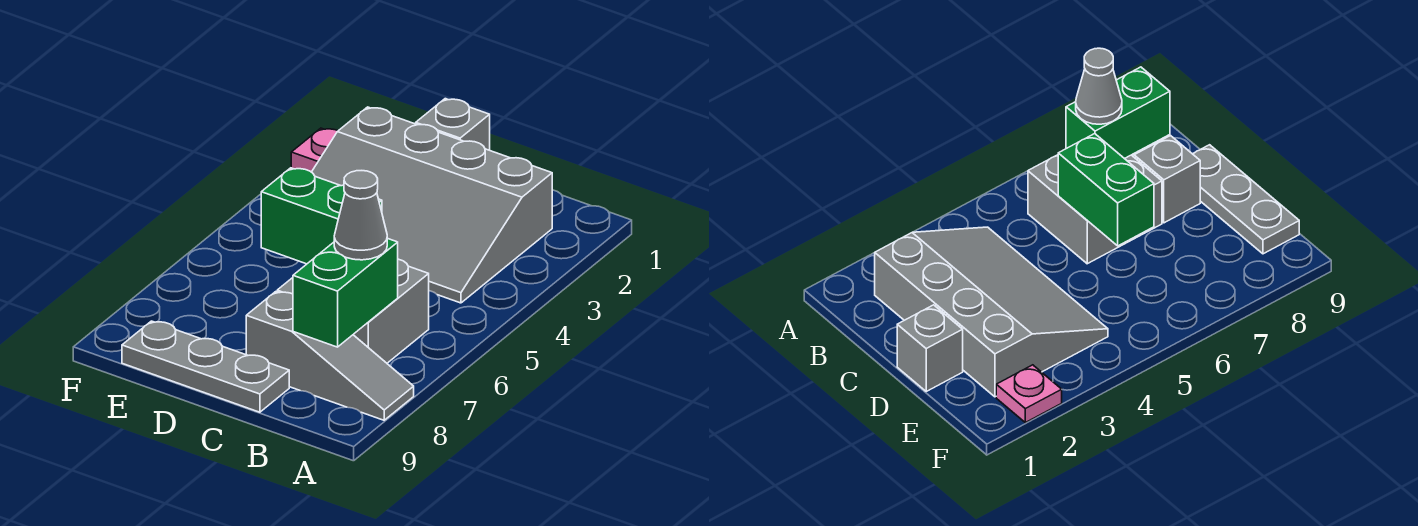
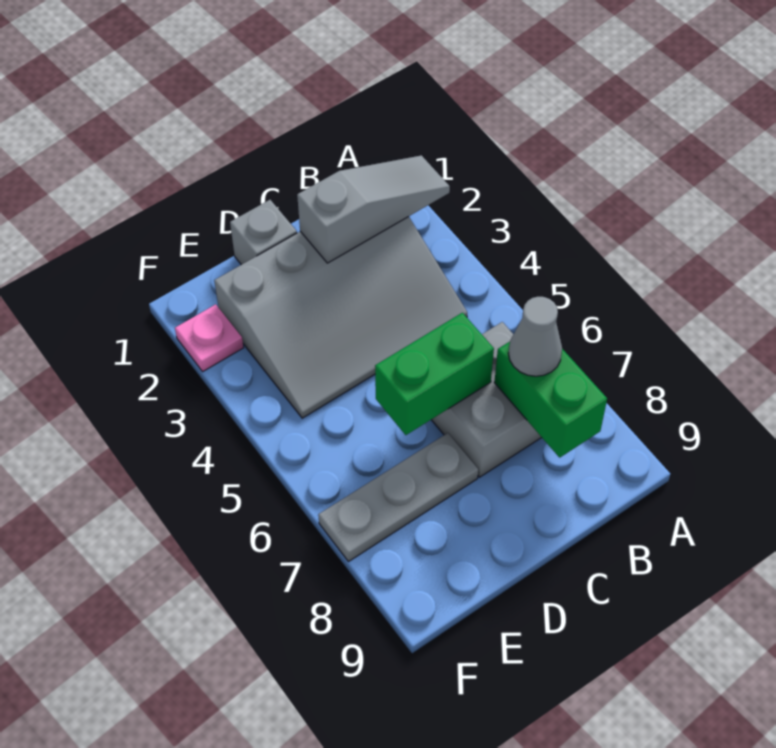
grey 1x3 slope [246,292,414,420] -> grey 1x3 slope moved to [297,155,450,263]
grey 1x3 plate [122,321,289,412] -> grey 1x3 plate moved to [318,433,478,562]

